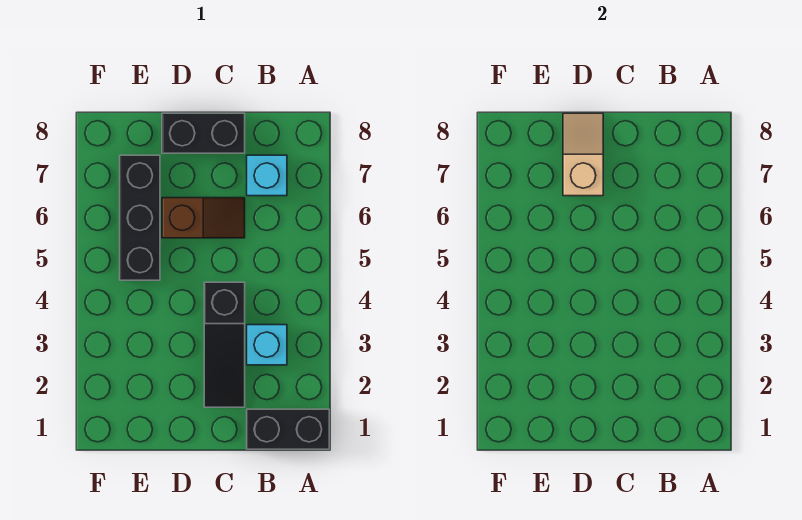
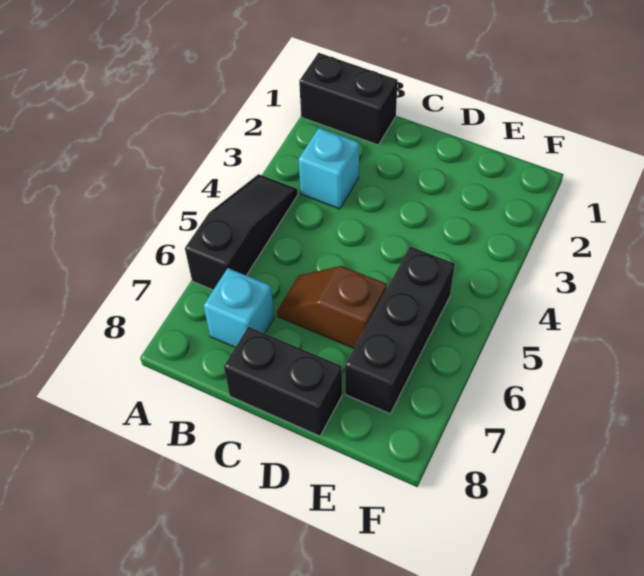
black 1x3 slope [204,282,245,407] -> black 1x3 slope moved to [185,174,298,290]
tan 1x2 slope [563,113,603,196] -> none

